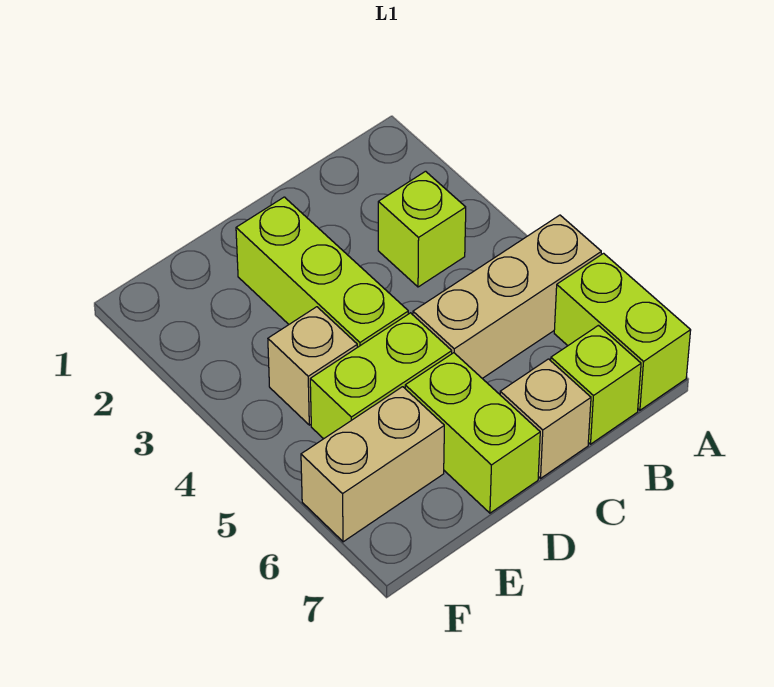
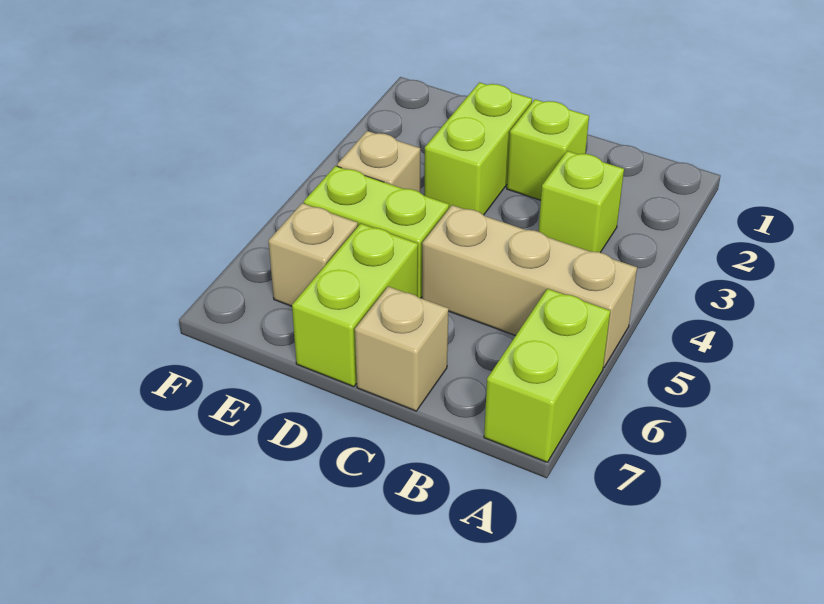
lime 1x1 brick [551,325,641,444] -> lime 1x1 brick moved to [507,99,589,200]
lime 1x3 brick [236,197,408,347] -> lime 1x2 brick [424,83,532,215]
tan 1x2 brick [301,387,444,542] -> tan 1x1 brick [268,203,358,306]

